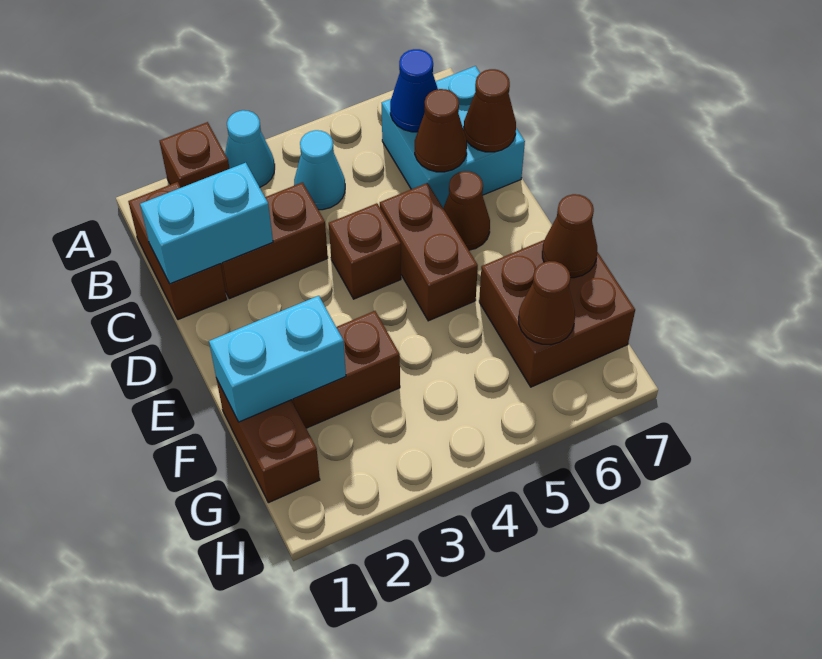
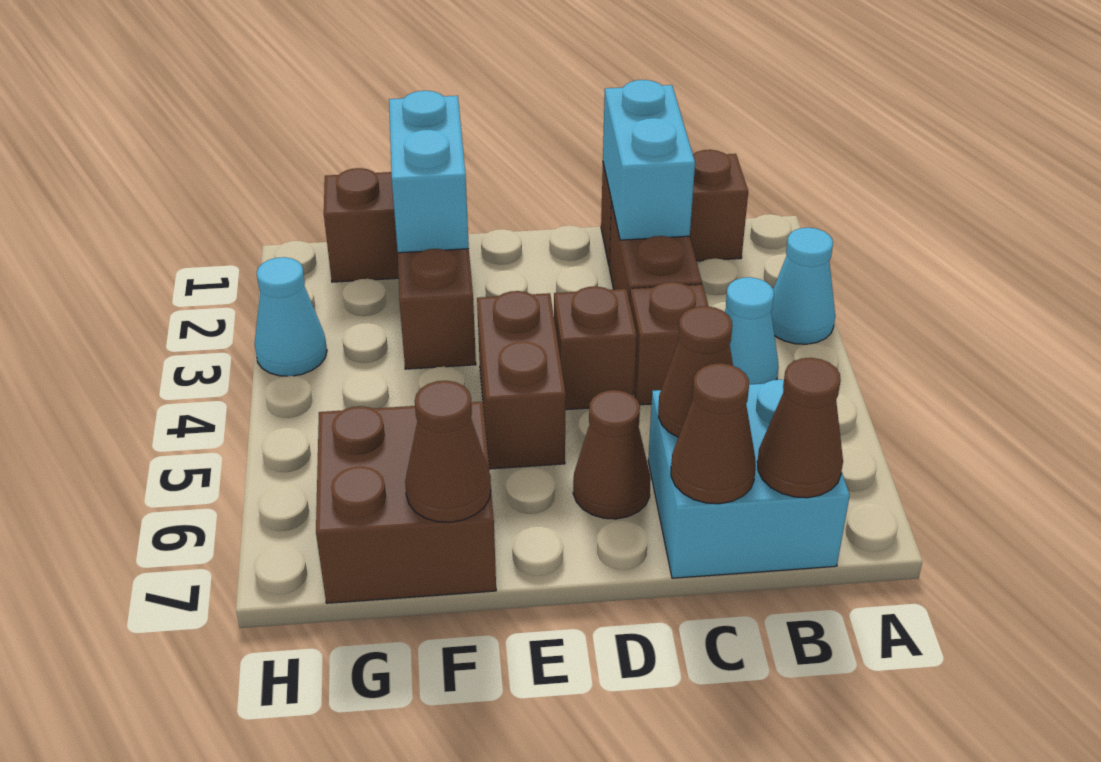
brown 1x1 brick [160,122,230,188] -> brown 1x1 brick moved to [630,282,709,405]
blue 1x1 cone [390,49,438,132] -> none
brown 1x2 brick [380,183,478,321] -> brown 1x2 brick turned to [477,291,566,469]
brown 1x1 cone [519,261,575,345] -> brown 1x1 cone moved to [757,358,843,498]
none -> cyan 1x1 cone [255,257,327,376]

